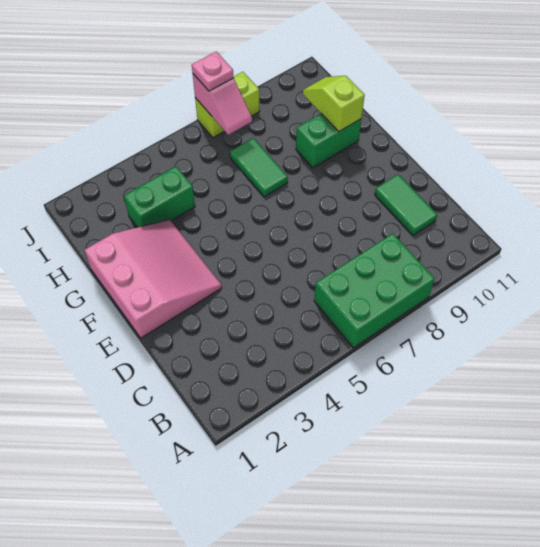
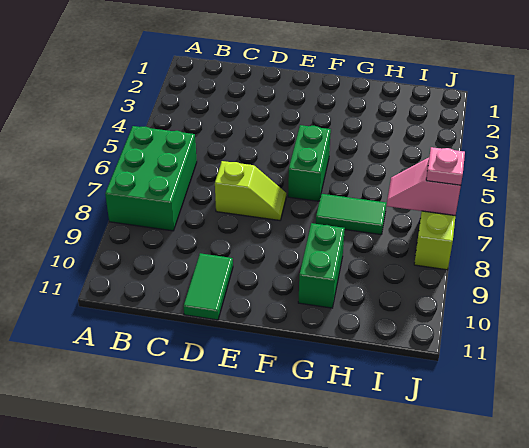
green 1x2 tile [375,174,437,235] -> green 1x2 tile turned to [184,253,233,320]
pink 3x3 slope [85,219,222,338] -> none
lime 1x2 slope [303,76,365,131] -> lime 1x2 slope moved to [215,161,286,220]
green 1x2 brick [124,166,195,227] -> green 1x2 brick moved to [288,125,331,201]

